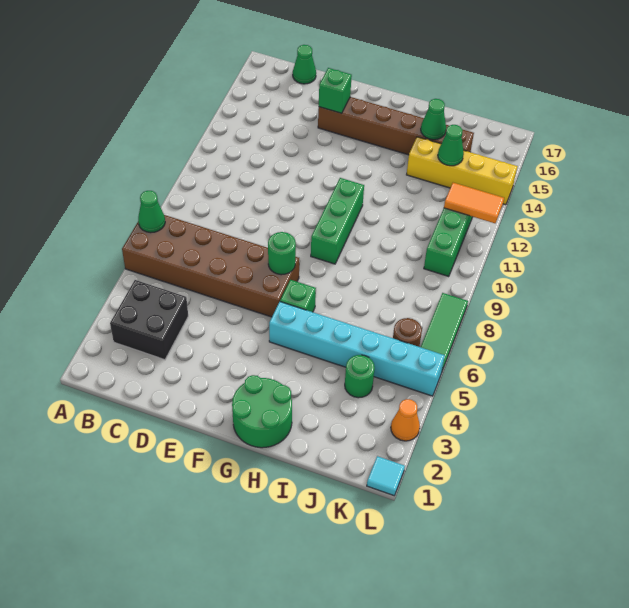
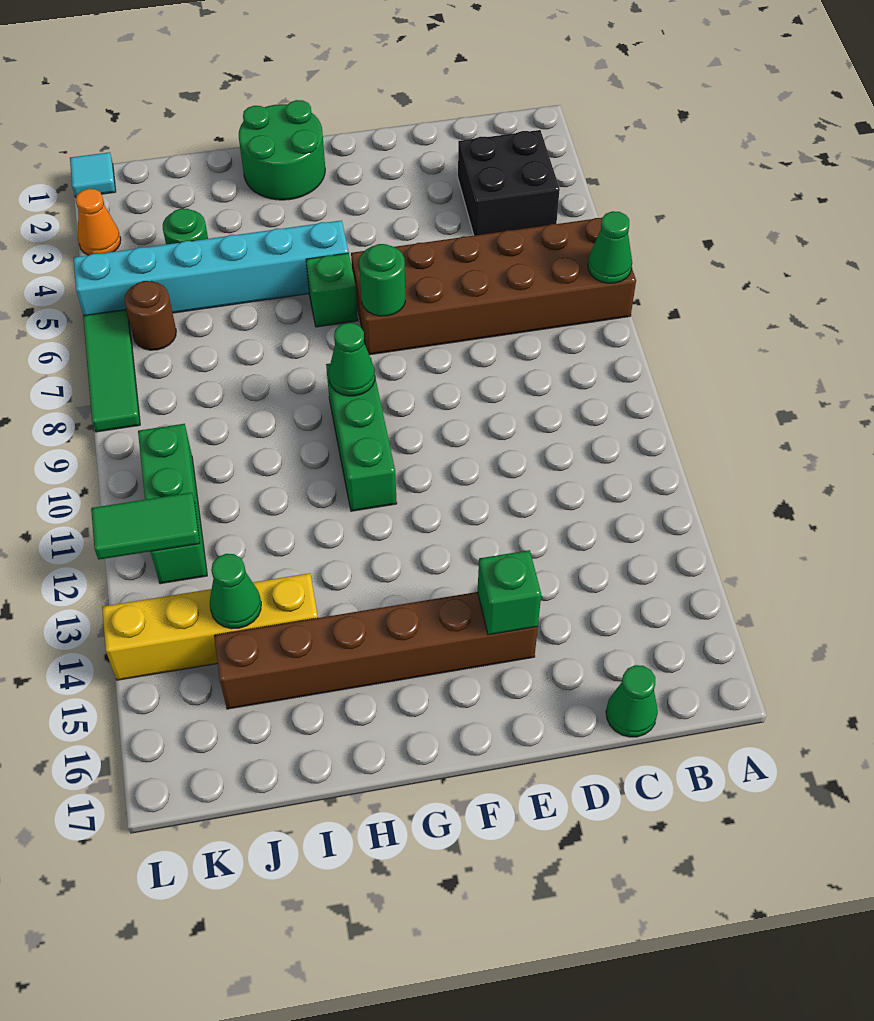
green 1x1 cone [421,99,446,140] -> green 1x1 cone moved to [329,323,375,396]
orange 1x2 tile [444,183,504,223] -> green 1x2 tile [91,492,200,560]

